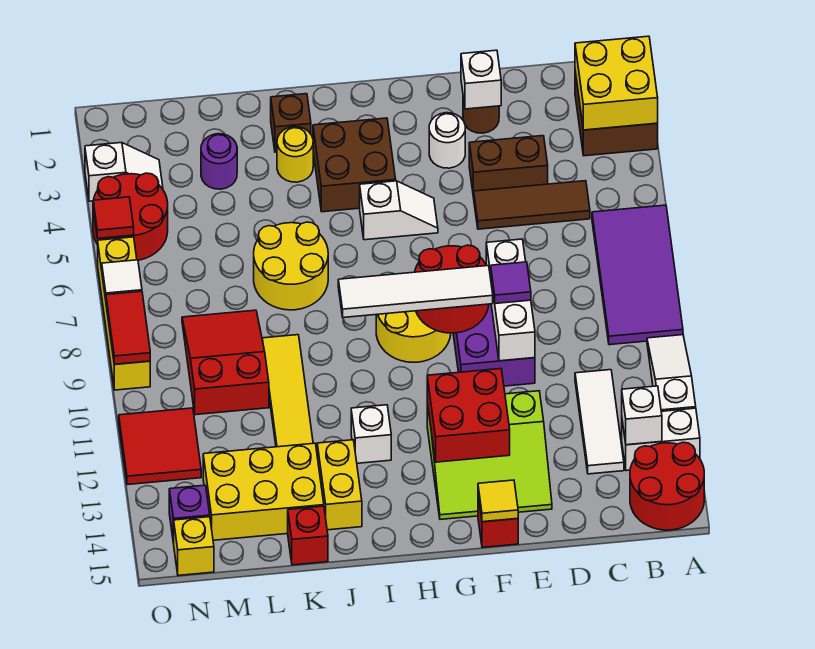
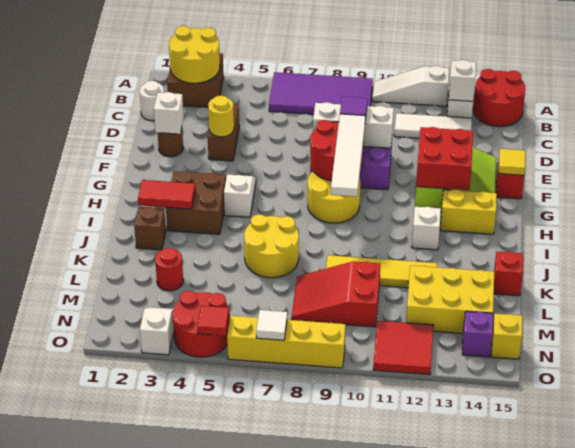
yellow 2x2 brick [575,36,658,130] -> yellow 2x2 round brick [169,26,220,83]
brown 1x3 tile [474,181,590,229] -> none
white 1x1 round brick [429,113,465,168] -> white 1x1 round brick moved to [140,81,164,121]
yellow 1x1 round brick [277,127,313,182] -> yellow 1x1 round brick moved to [208,95,234,137]
yellow 1x2 brick [317,440,362,530] -> yellow 1x2 brick moved to [440,190,497,234]
yellow 2x3 brick [203,443,324,540] -> yellow 2x3 brick turned to [406,266,494,333]
purple 1x1 round brick [201,134,237,189] -> red 1x1 round brick [155,248,183,291]
red 1x2 tile [106,291,150,364] -> red 1x2 tile moved to [138,180,195,209]

